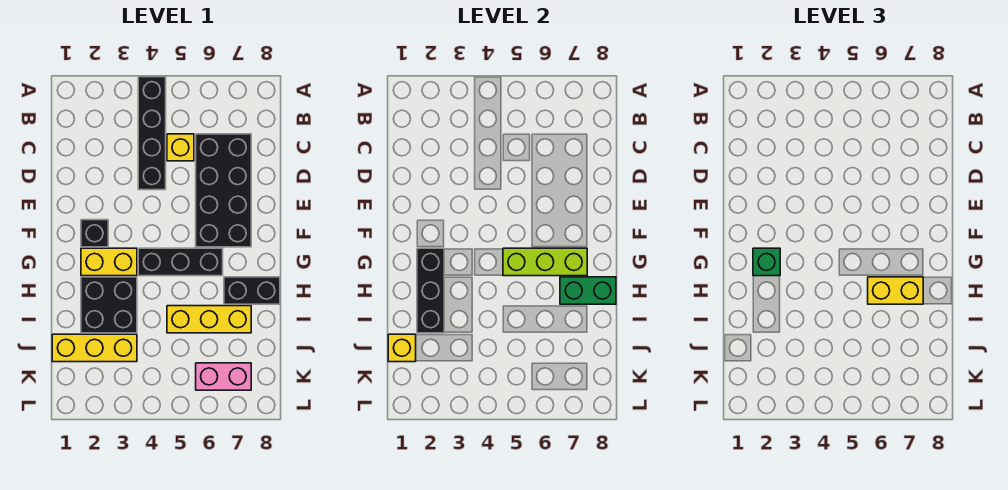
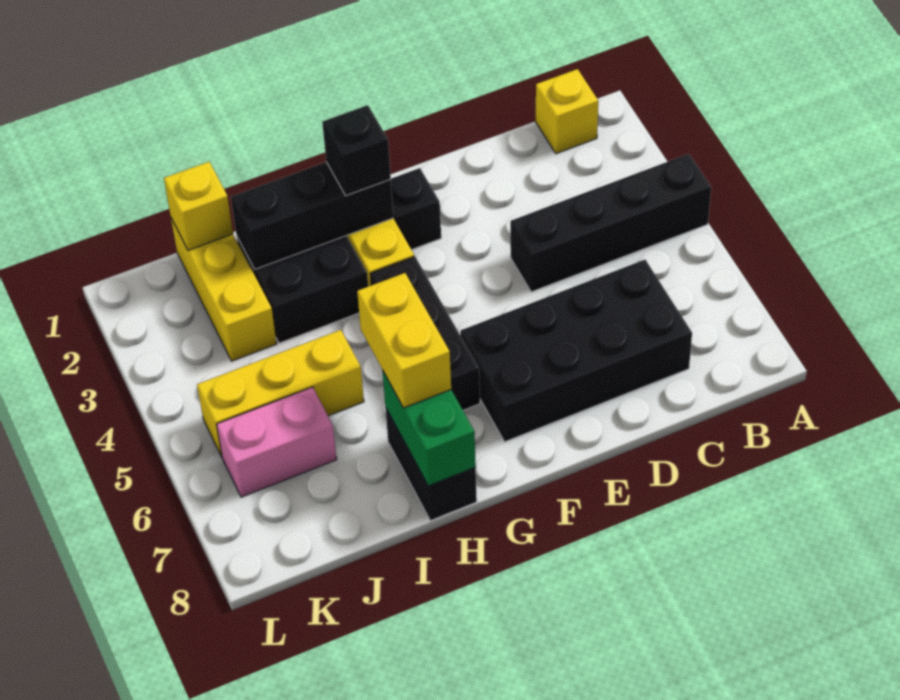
yellow 1x1 brick [167,134,194,161] -> yellow 1x1 brick moved to [536,69,598,154]
green 1x1 brick [753,248,780,276] -> black 1x1 brick [322,105,391,196]
lime 1x3 brick [503,248,587,276] -> none
yellow 1x3 brick [167,306,251,333] -> yellow 1x3 brick turned to [197,330,364,457]
pink 1x2 brick [196,363,251,390] -> pink 1x2 brick turned to [216,387,337,497]

